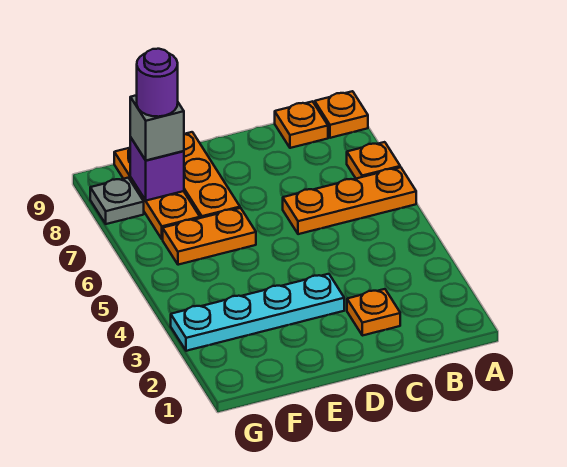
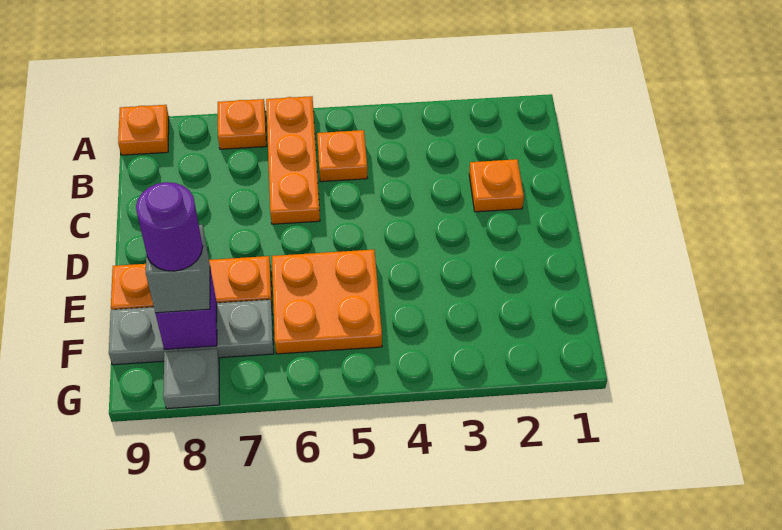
orange 1x1 plate [275,101,328,148] -> orange 1x1 plate moved to [317,130,368,182]
cyan 1x4 plate [171,274,344,351] -> none
orange 1x2 plate [163,208,256,265] -> orange 2x2 plate [272,250,382,354]
orange 1x3 plate [114,148,200,239] -> grey 1x3 plate [109,300,274,365]

